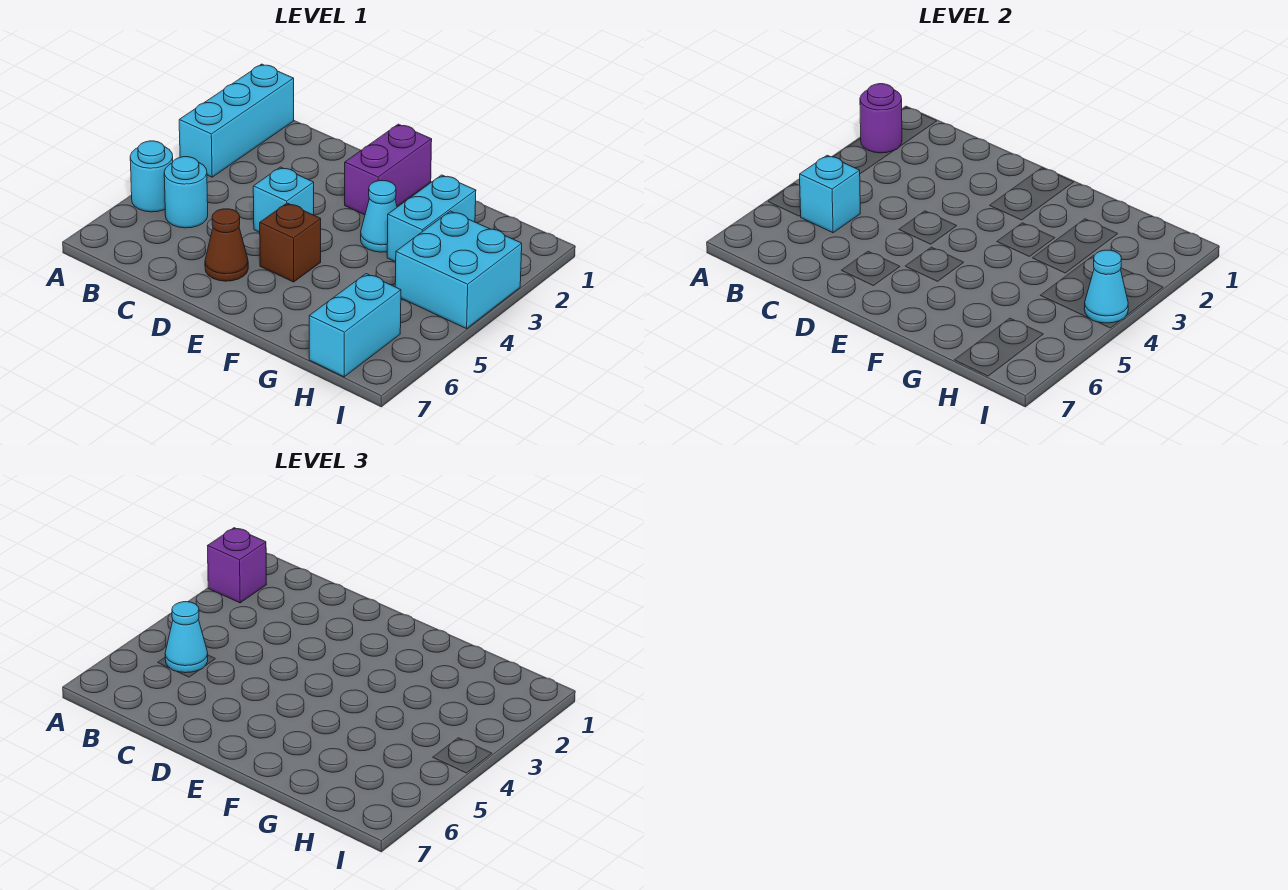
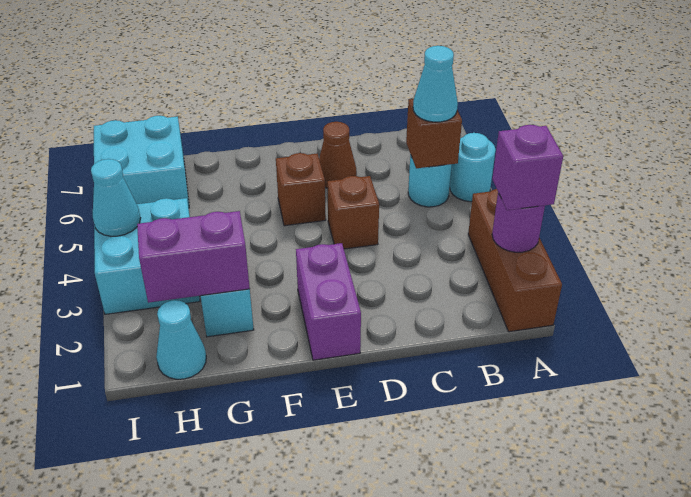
cyan 1x3 brick [179,64,294,177] -> brown 1x3 brick [468,189,562,332]
cyan 1x1 brick [800,155,860,233] -> brown 1x1 brick [406,99,462,168]
cyan 1x1 brick [253,167,314,232] -> brown 1x1 brick [327,176,379,249]
cyan 1x1 cone [361,181,397,252] -> cyan 1x1 cone moved to [156,300,206,379]
none -> purple 1x2 brick [137,211,250,303]
cyan 1x2 brick [309,274,401,377] -> cyan 2x2 brick [94,116,189,208]

